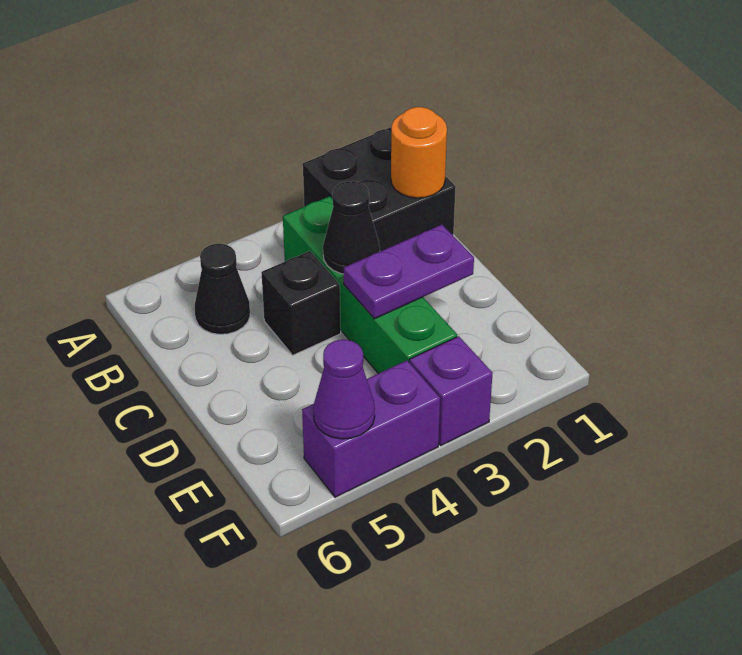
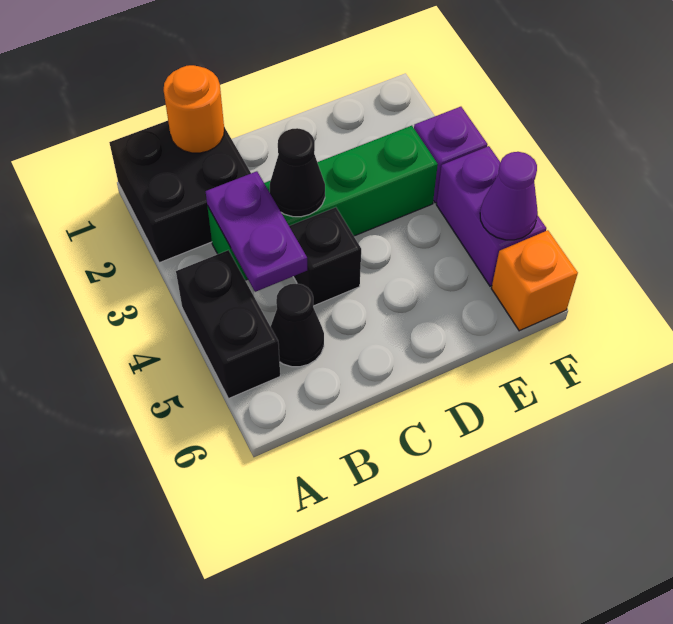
none -> black 1x2 brick [176,250,280,399]
purple 1x2 plate [343,225,474,319] -> purple 1x2 plate moved to [206,171,307,292]
none -> orange 1x1 brick [491,230,578,331]

